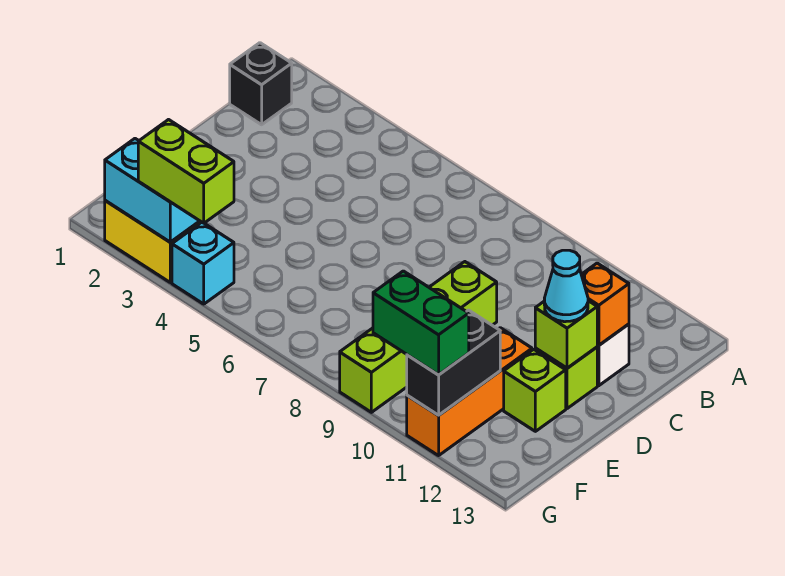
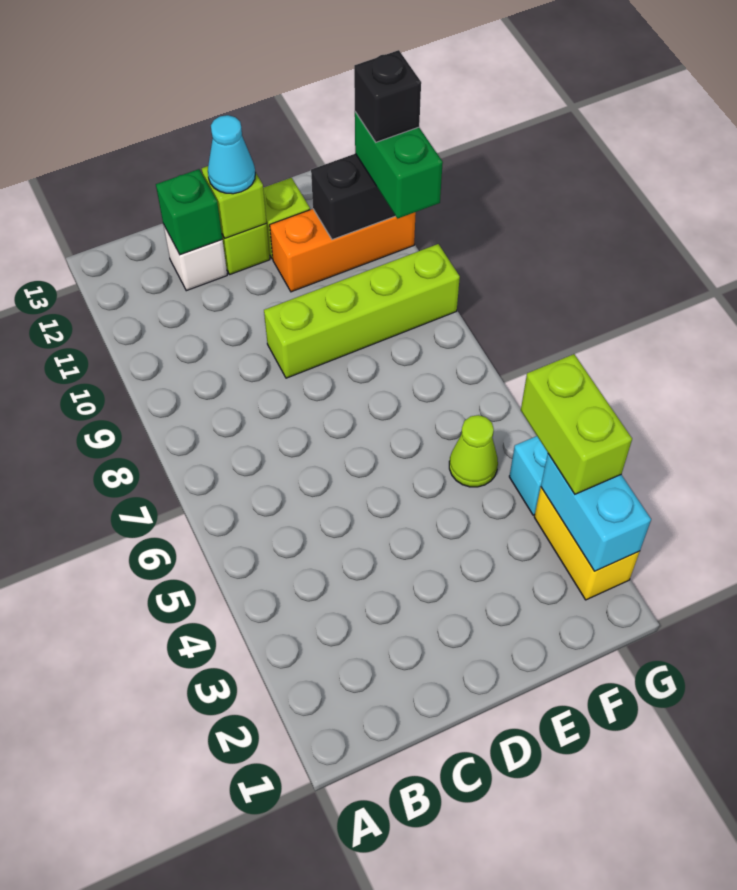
black 1x1 brick [230,43,292,125] -> black 1x1 brick moved to [354,50,421,142]
orange 1x1 brick [581,263,629,345] -> green 1x1 brick [156,169,222,255]
none -> lime 1x1 cone [449,415,498,487]

